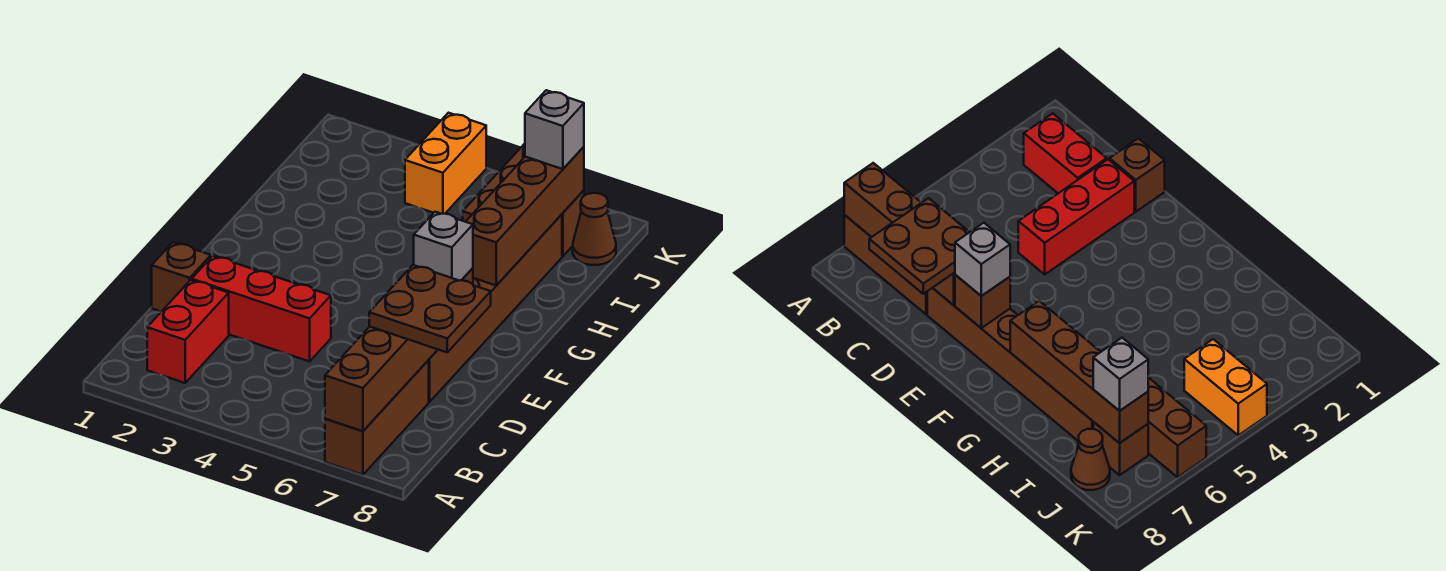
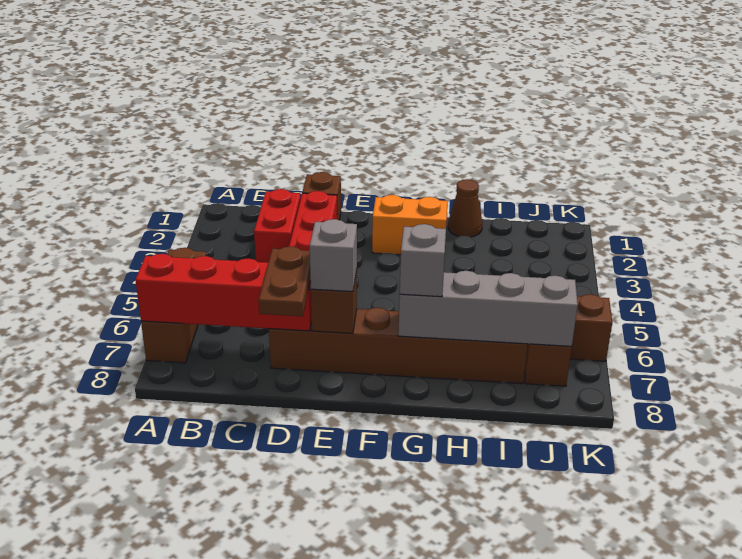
brown 1x3 brick [325,360,429,475] -> brown 1x3 brick turned to [141,248,207,363]
brown 1x4 brick [325,327,438,431] -> red 1x4 brick [135,254,312,331]
red 1x2 brick [147,280,229,383] -> red 1x2 brick turned to [254,189,301,263]
brown 2x2 plate [369,265,491,352] -> brown 1x2 plate [259,246,310,316]
brown 1x4 brick [466,147,584,285] -> grey 1x4 brick [398,271,578,346]
orange 1x2 brick [405,113,486,214] -> orange 1x2 brick moved to [372,195,448,255]
grey 1x1 brick [525,90,584,169] -> grey 1x1 brick moved to [400,224,446,297]
brown 1x1 cone [573,193,616,265] -> brown 1x1 cone moved to [448,179,482,237]

